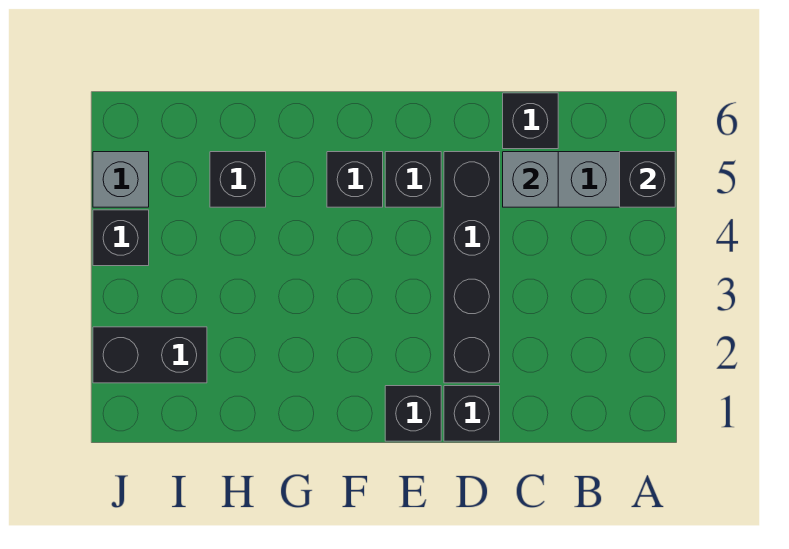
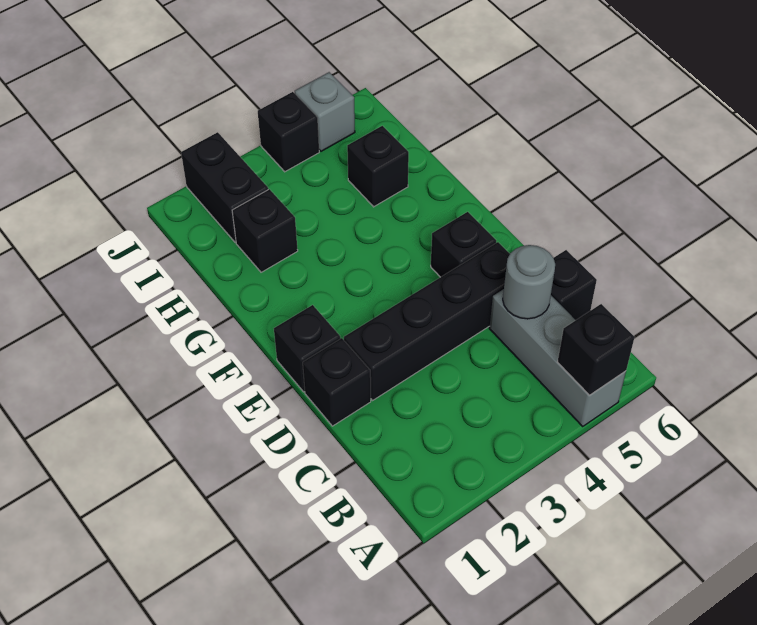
grey 1x1 brick [503,152,558,207] -> grey 1x1 round brick [503,245,555,319]
black 1x1 brick [327,152,383,207] -> black 1x1 brick moved to [232,189,298,272]

